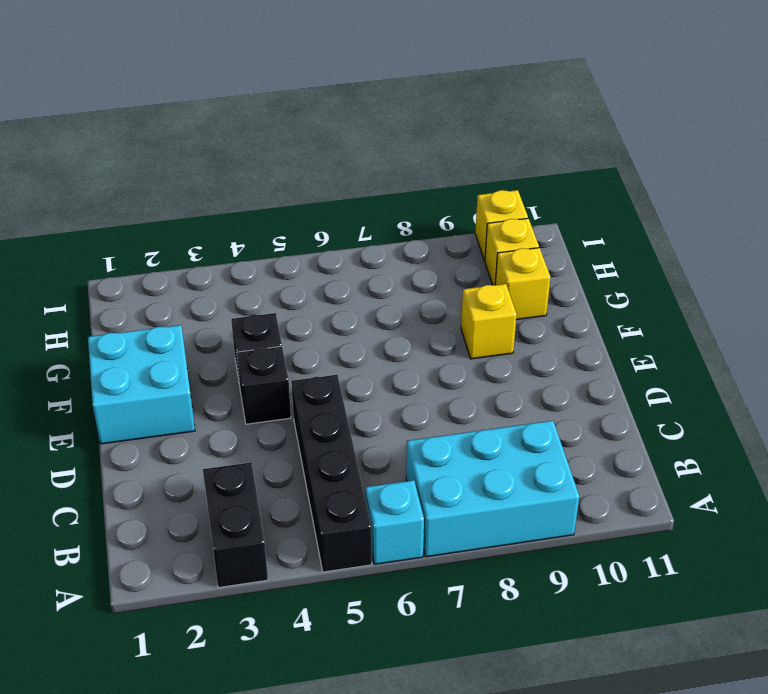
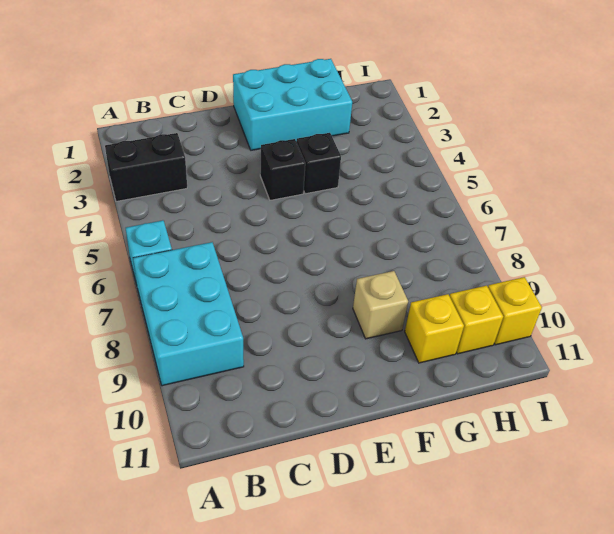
black 1x4 brick [291,375,372,572] -> none
cyan 2x2 brick [88,325,195,444] -> cyan 2x3 brick [233,59,352,150]
yellow 1x1 brick [461,284,517,359] -> tan 1x1 brick [353,271,408,339]

